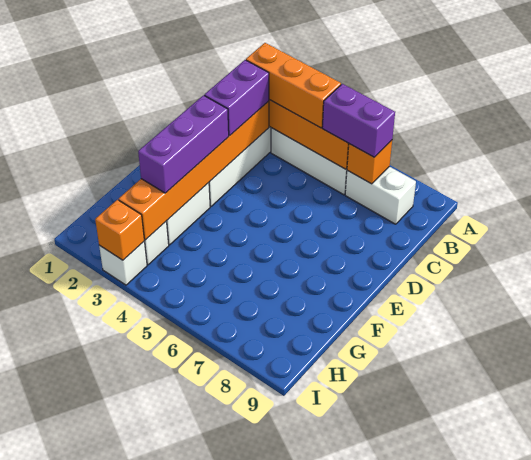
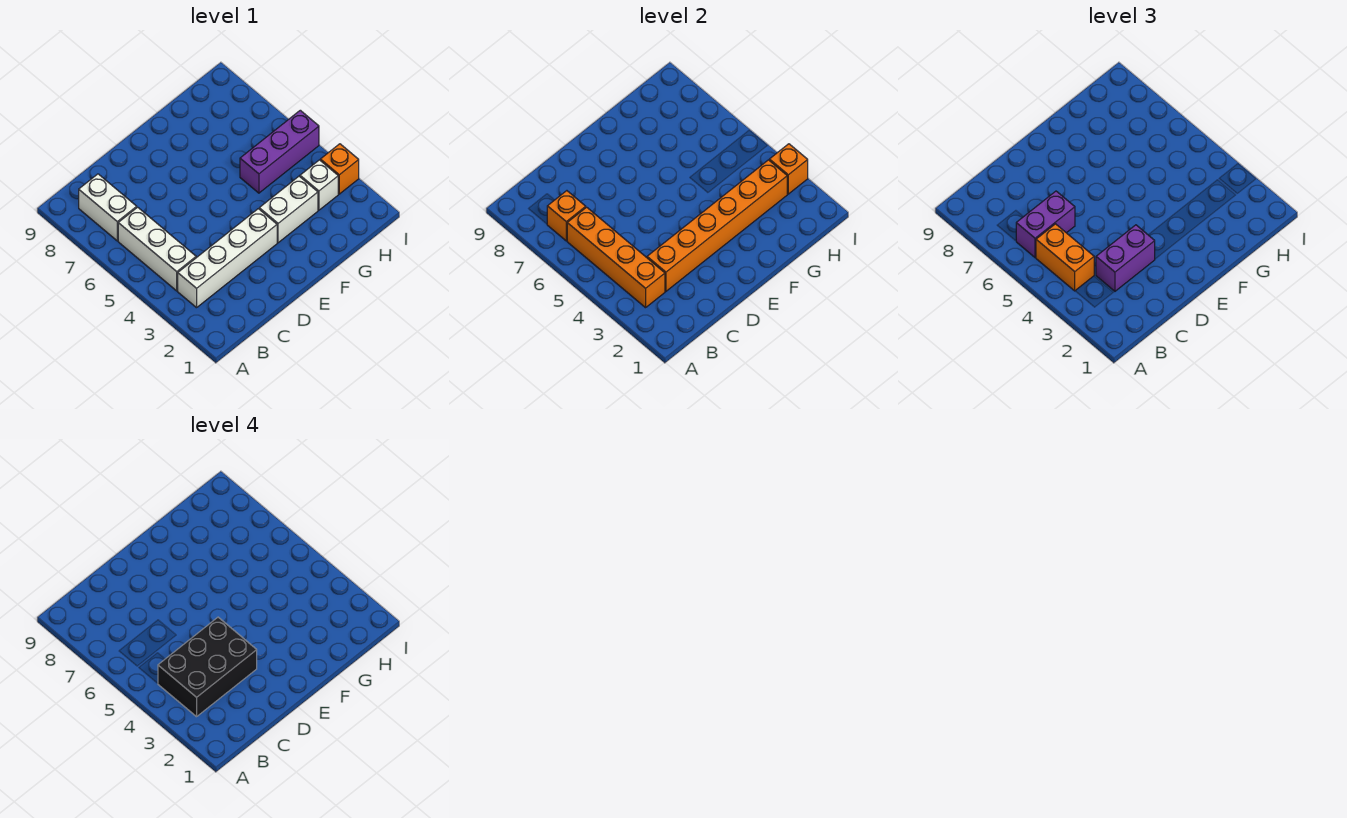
orange 1x3 brick [246,43,341,128] -> orange 1x2 brick [1036,224,1094,291]
none -> black 2x3 brick [158,617,257,717]
purple 1x2 brick [322,84,395,157] -> purple 1x2 brick turned to [1016,191,1075,258]
purple 1x3 brick [138,95,229,193] -> purple 1x3 brick moved to [240,110,319,193]
white 1x1 brick [99,241,147,285] -> orange 1x1 brick [320,144,359,194]

